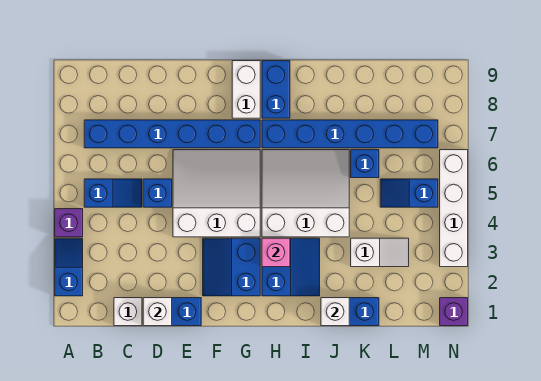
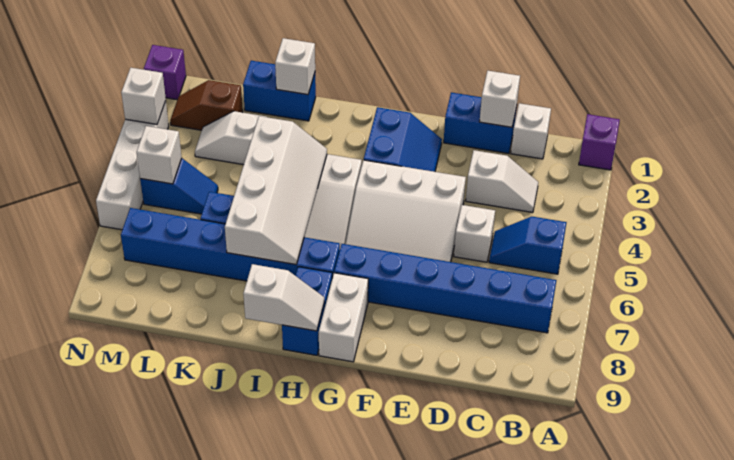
blue 1x2 slope [55,238,83,296] -> none
purple 1x1 brick [55,209,83,237] -> purple 1x1 brick moved to [579,114,620,170]
none -> white 1x2 slope [466,150,538,212]
blue 1x1 brick [143,179,172,207] -> white 1x1 brick [454,205,495,262]
blue 2x2 slope [262,238,320,296] -> none
pink 1x1 brick [262,238,290,267] -> none
none -> white 1x2 slope [243,264,324,331]
none -> white 2x4 slope [225,116,327,265]
none -> brown 1x2 slope [170,80,243,130]
none -> white 1x1 brick [137,126,182,184]
none -> white 1x1 brick [121,68,166,124]

